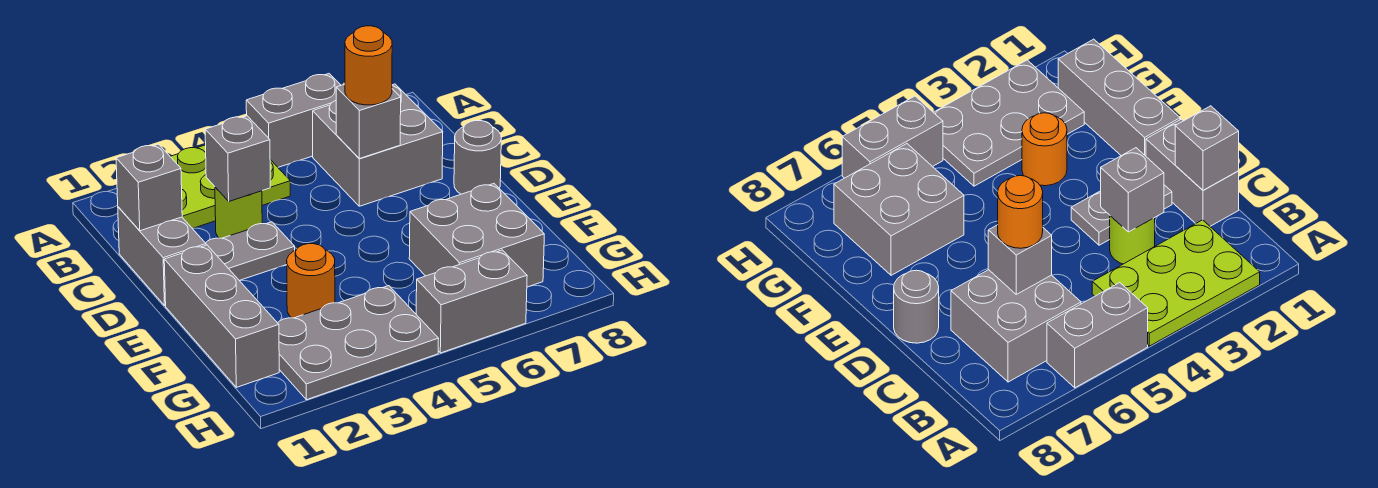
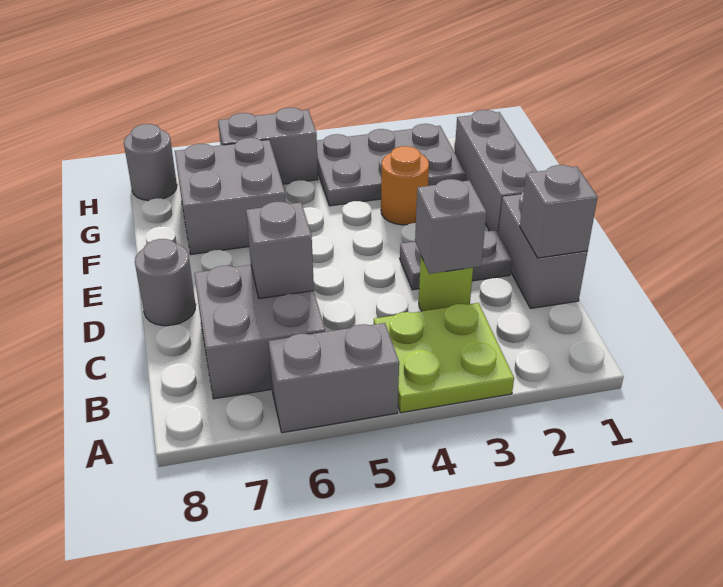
lime 2x3 plate [170,145,290,228] -> lime 2x2 plate [374,303,514,413]
orange 1x1 round brick [345,26,392,105] -> none
none -> grey 1x1 round brick [124,124,177,201]

